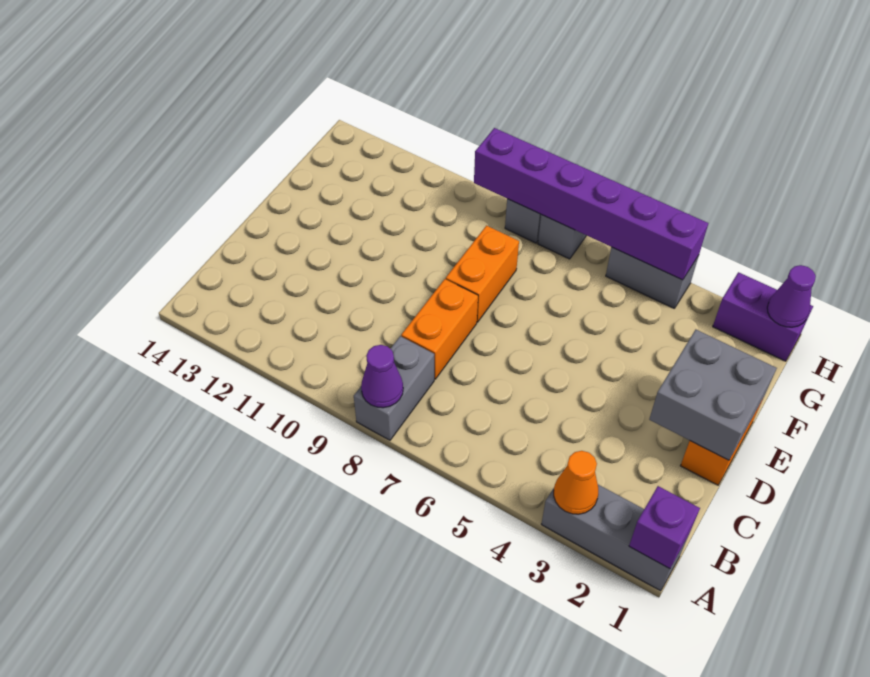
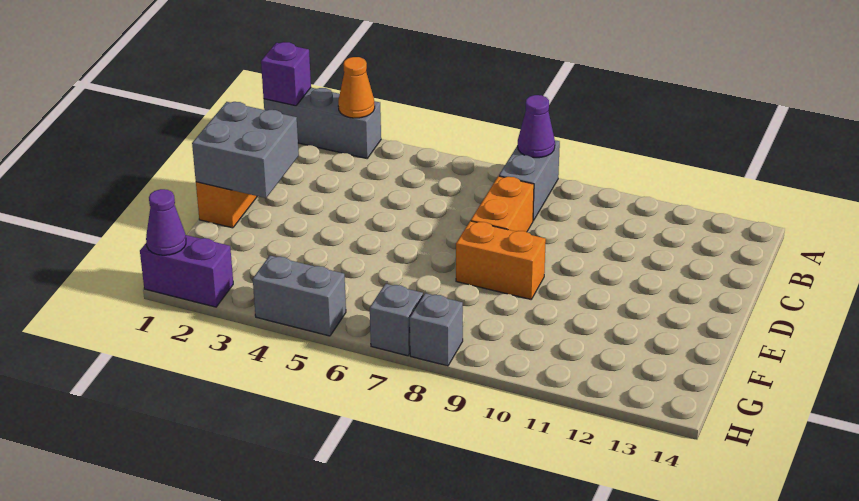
orange 1x2 brick [446,226,519,322] -> orange 1x2 brick turned to [456,221,546,299]
purple 1x6 brick [474,128,708,280] -> none

